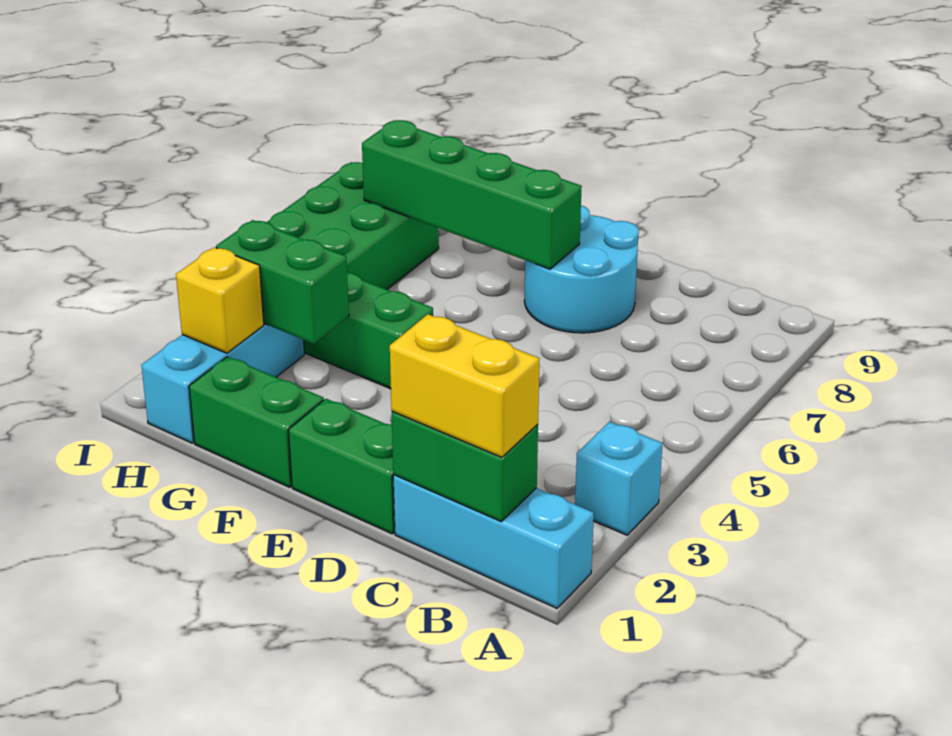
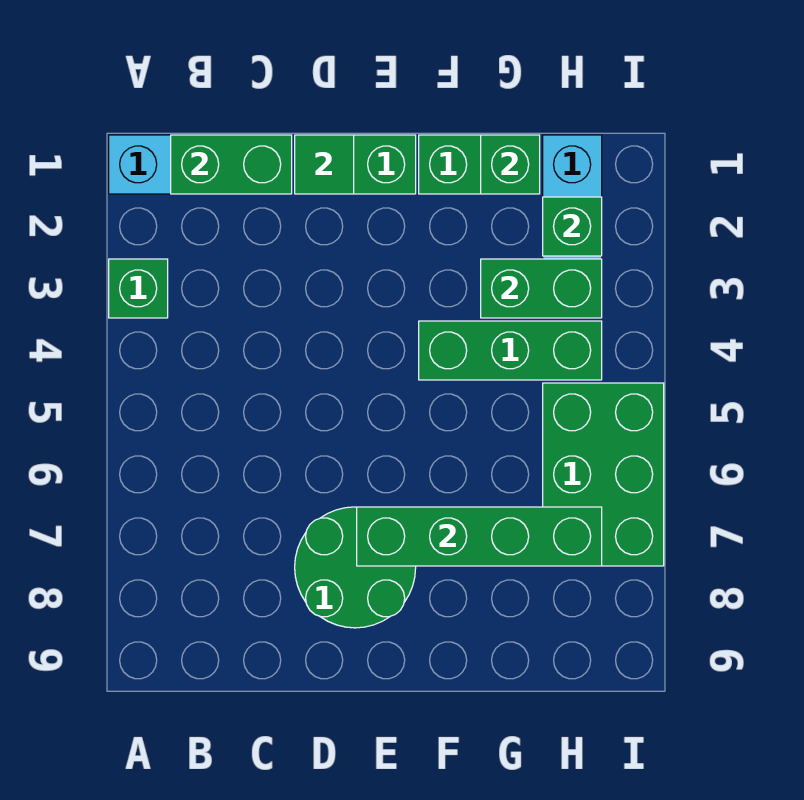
cyan 1x1 brick [575,422,662,535] -> green 1x1 brick [109,259,168,318]
yellow 1x2 brick [390,314,540,457] -> none
none -> green 1x1 tile [295,135,354,194]
cyan 2x2 round brick [524,205,639,333] -> green 2x2 round brick [295,507,416,628]
none -> green 1x1 brick [481,135,540,194]
yellow 1x1 brick [176,247,264,353] -> green 1x1 brick [543,197,602,256]

